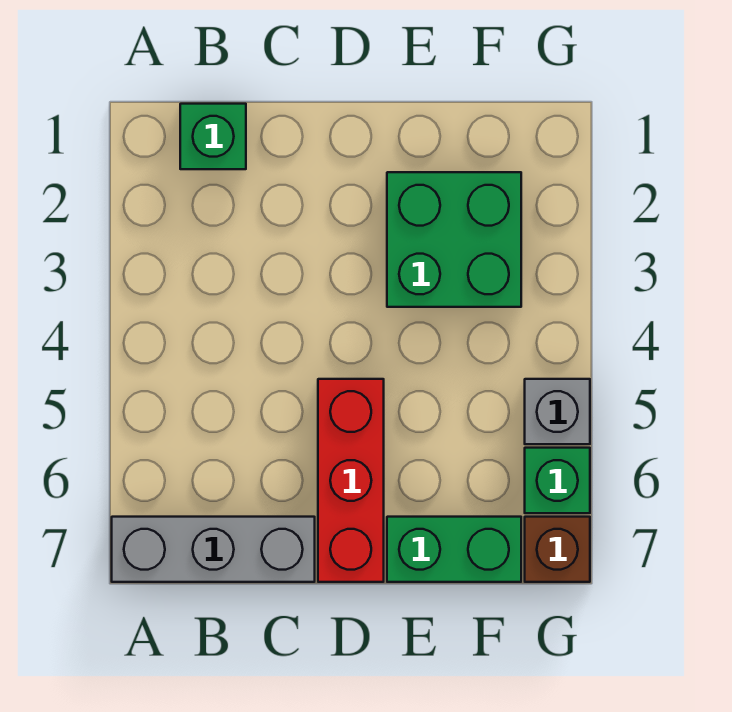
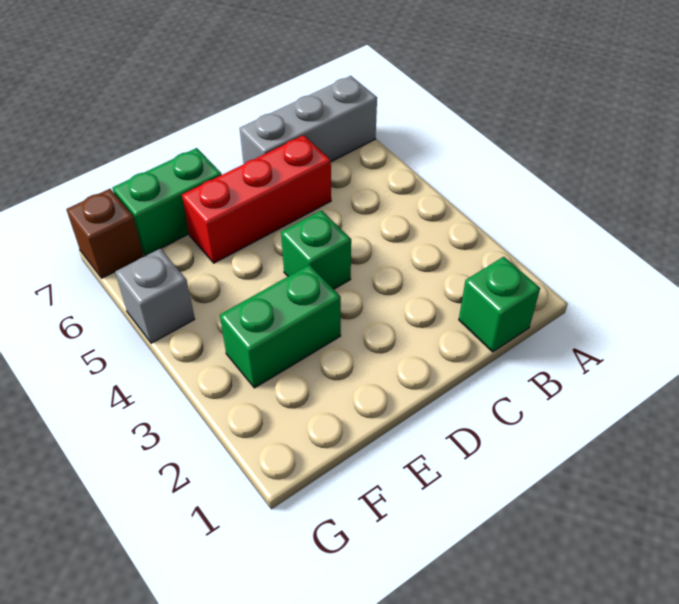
red 1x3 brick [318,379,384,582] -> red 1x3 brick turned to [182,135,331,263]
green 2x2 brick [387,172,521,307] -> green 1x2 brick [220,265,341,388]
green 1x1 brick [525,448,590,513] -> green 1x1 brick moved to [281,210,351,289]

